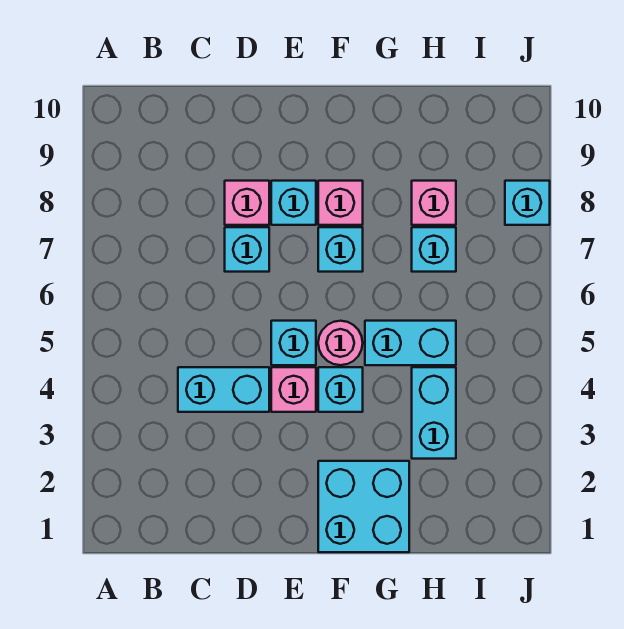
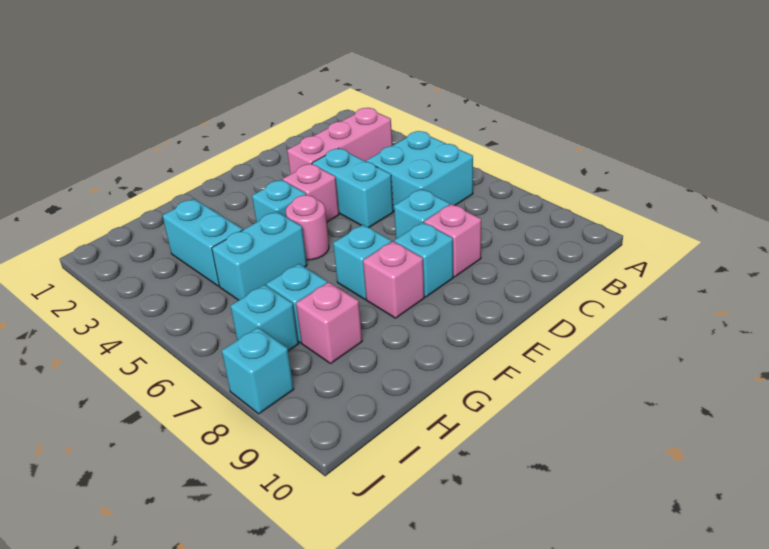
none -> pink 1x3 brick [287,108,392,174]
cyan 1x2 brick [178,367,269,412] -> cyan 1x2 brick turned to [312,149,393,228]
cyan 1x1 brick [271,321,316,365] -> cyan 1x1 brick moved to [231,285,299,351]
cyan 2x2 brick [318,461,409,552] -> cyan 2x2 brick moved to [366,131,473,211]

